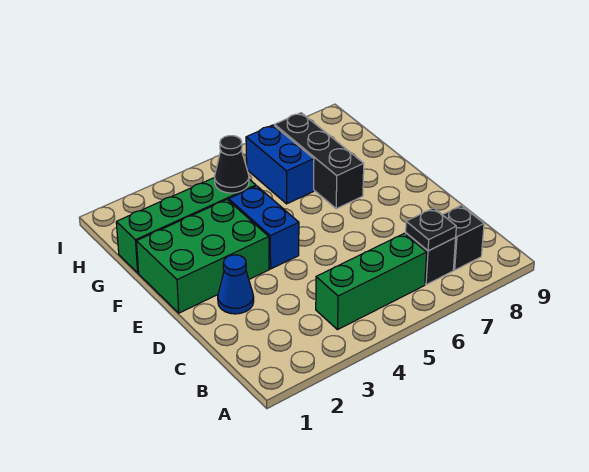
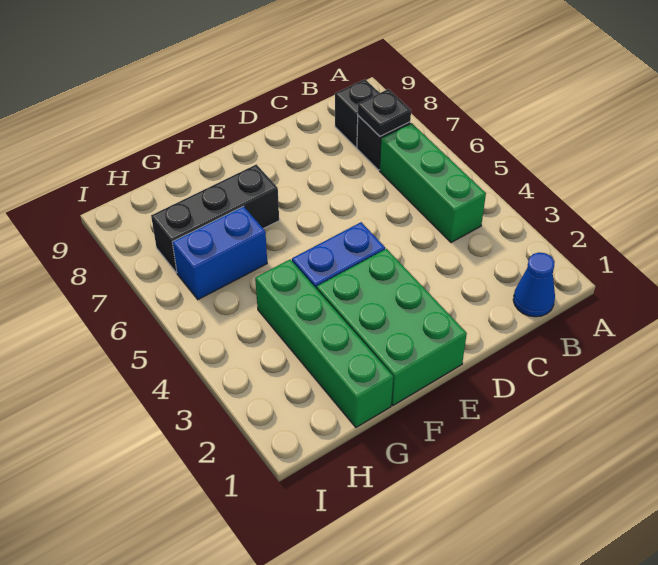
blue 1x1 cone [218,255,254,314] -> blue 1x1 cone moved to [513,252,555,317]
black 1x1 cone [215,136,249,193] -> none

